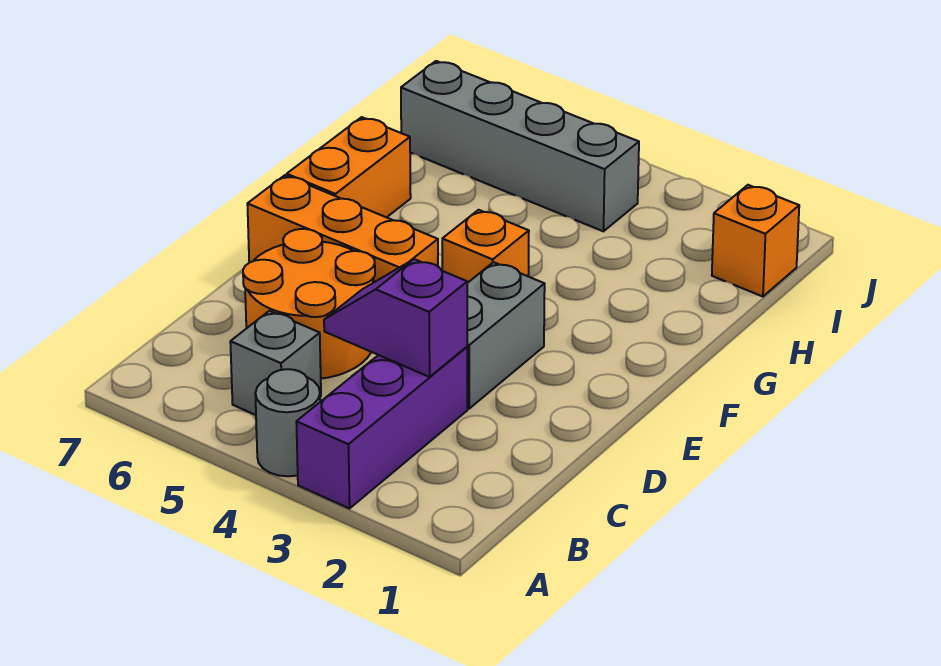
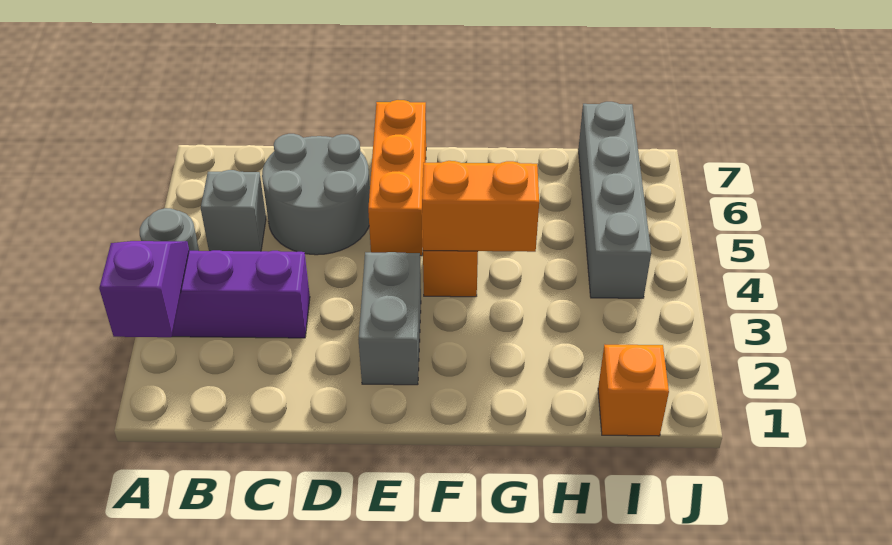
purple 1x2 slope [324,259,467,377] -> purple 1x2 slope moved to [99,241,189,337]
orange 2x2 round brick [243,229,375,379] -> grey 2x2 round brick [262,134,370,255]
grey 1x2 brick [467,262,545,409] -> grey 1x2 brick turned to [359,252,421,385]
orange 1x2 brick [287,117,411,217] -> orange 1x2 brick moved to [422,161,539,252]

